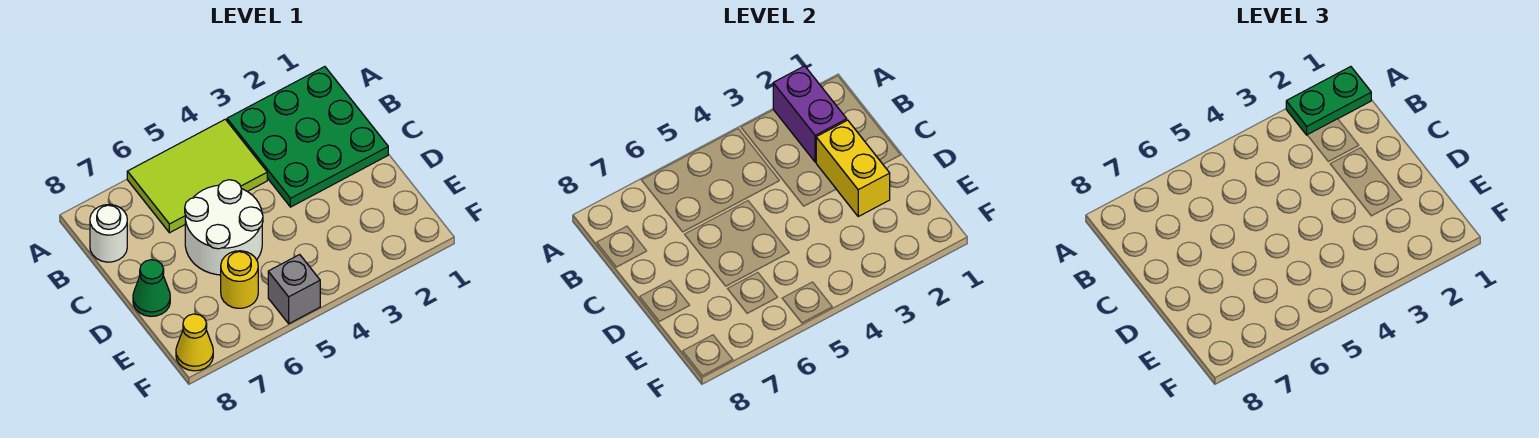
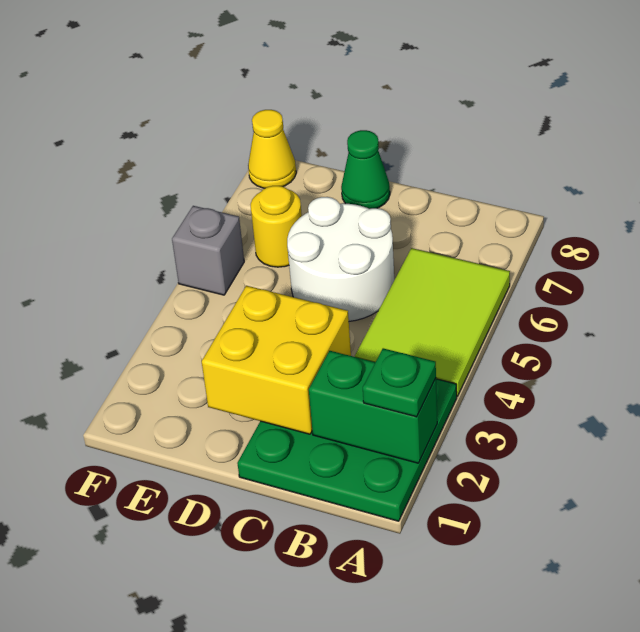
green 1x2 plate [1286,67,1371,135] -> green 1x1 plate [363,348,436,417]
purple 1x2 brick [773,66,847,162] -> green 1x2 brick [309,351,437,463]
white 1x1 round brick [90,204,127,262] -> none
yellow 1x2 brick [816,120,890,216] -> yellow 2x2 brick [202,286,351,434]

